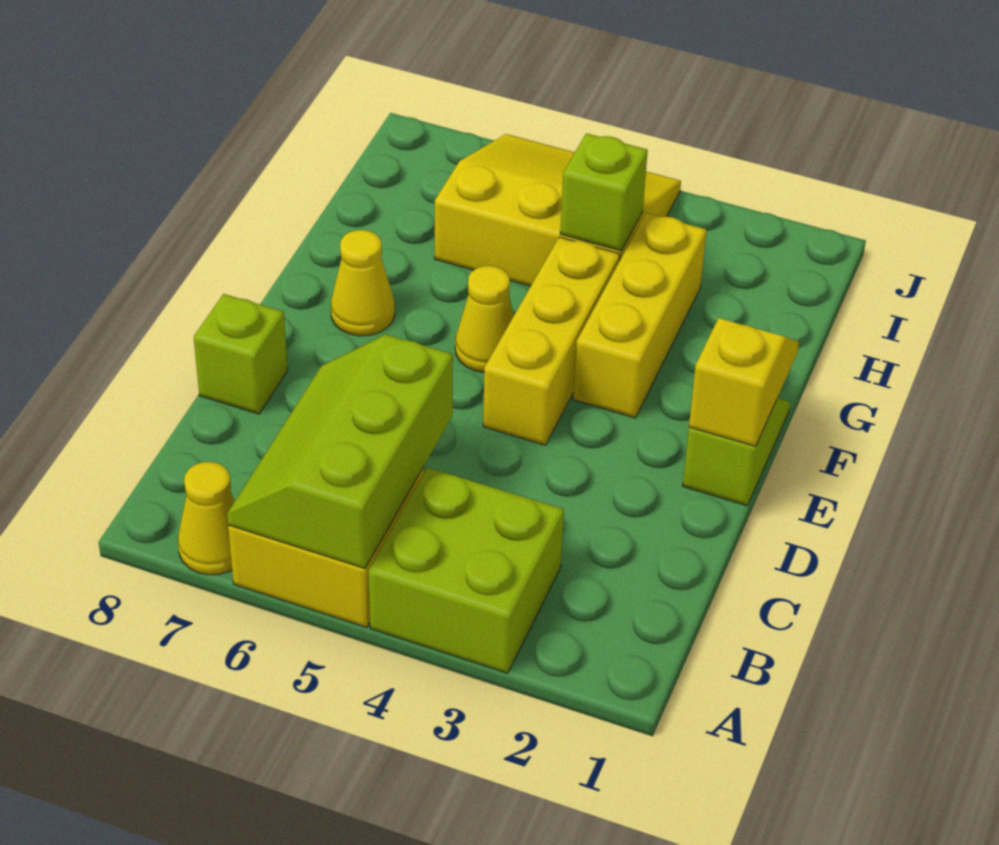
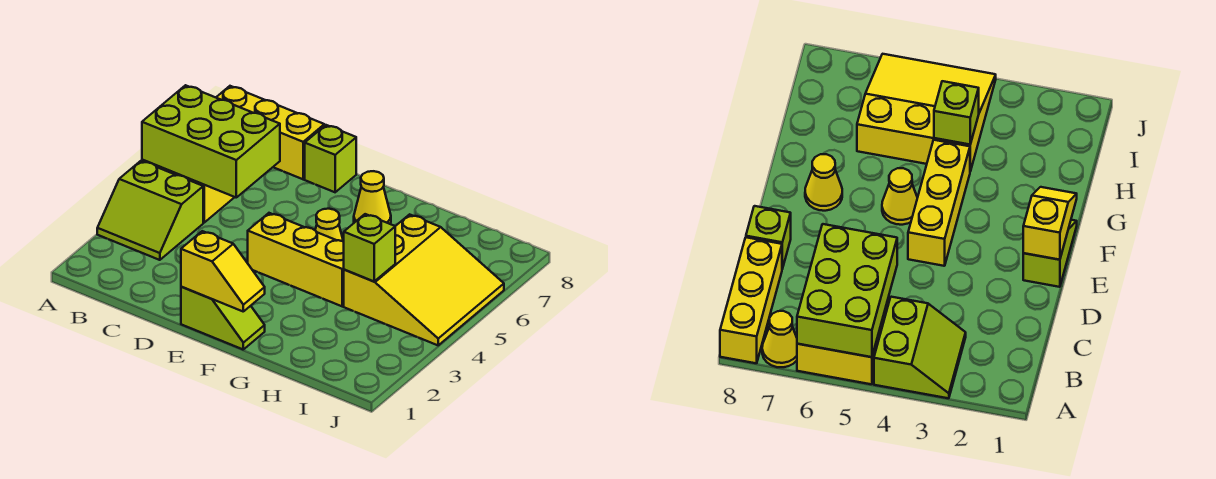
lime 2x2 brick [369,468,564,673] -> lime 2x2 slope [97,161,203,260]
lime 2x3 slope [227,334,453,568] -> lime 2x3 brick [142,85,280,197]
yellow 1x3 brick [573,213,707,418] -> yellow 1x3 brick moved to [216,86,324,179]

